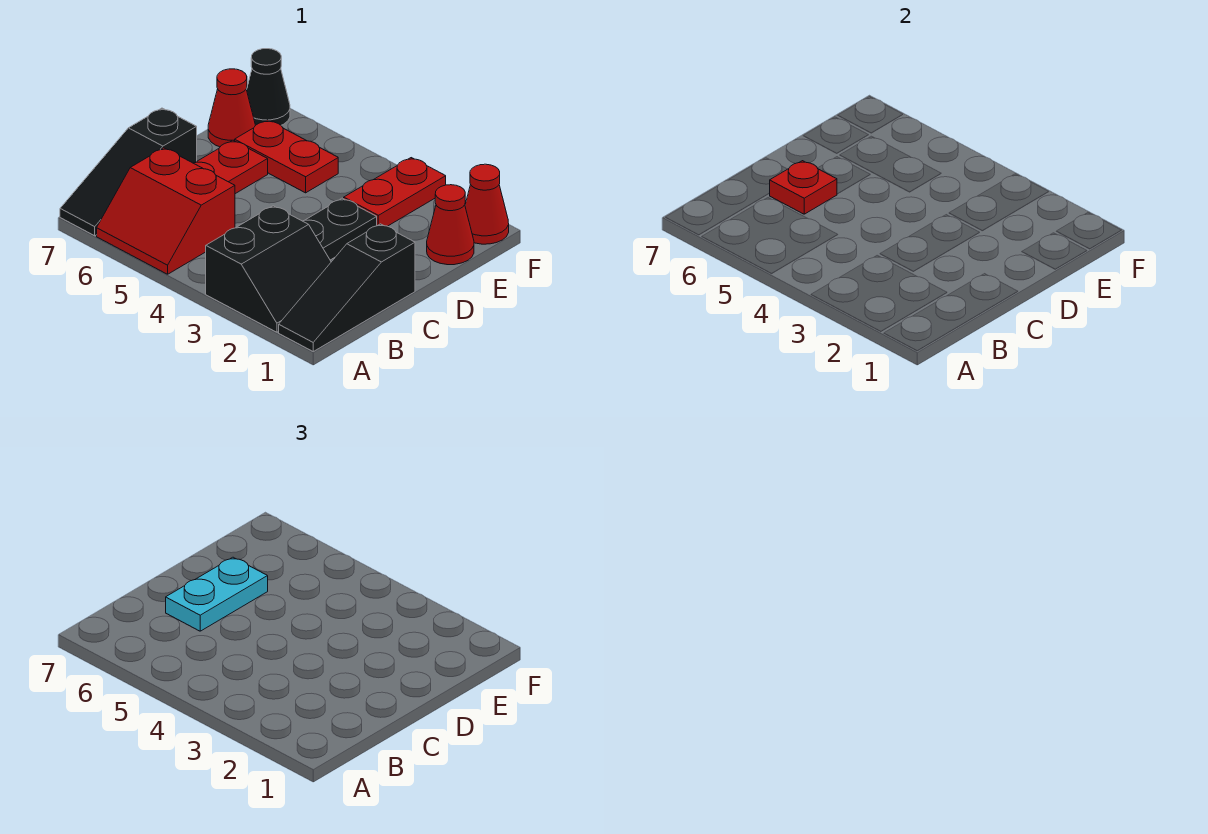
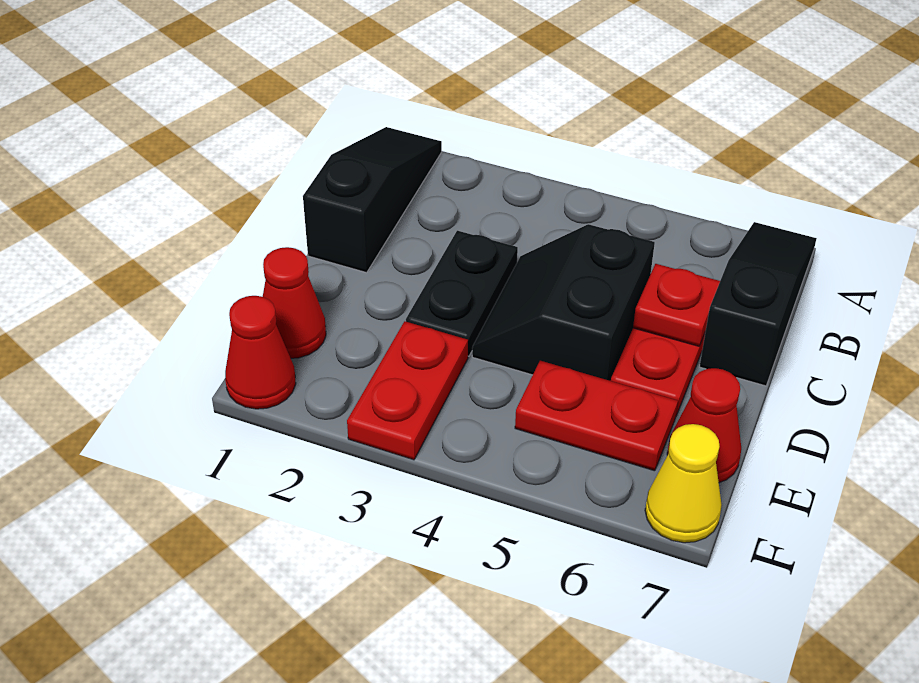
black 2x2 slope [206,206,331,332] -> black 2x2 slope moved to [472,224,655,381]
red 2x2 slope [97,148,235,274] -> none
cyan 1x2 plate [166,557,268,631] -> none
black 1x1 cone [247,49,290,126] -> yellow 1x1 cone [645,424,722,543]

